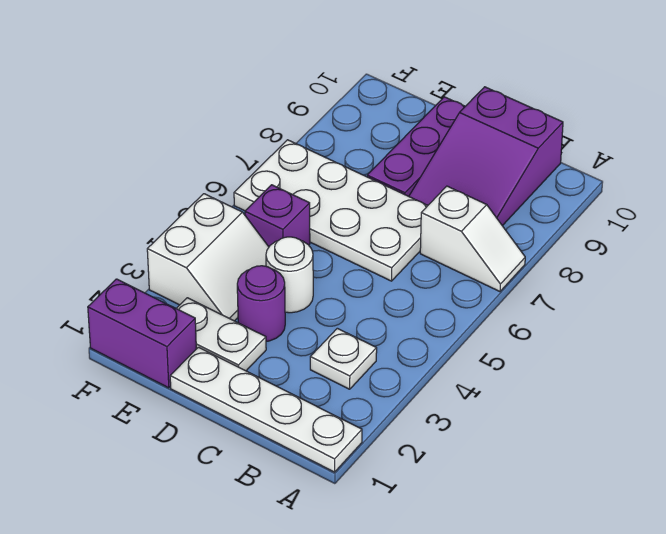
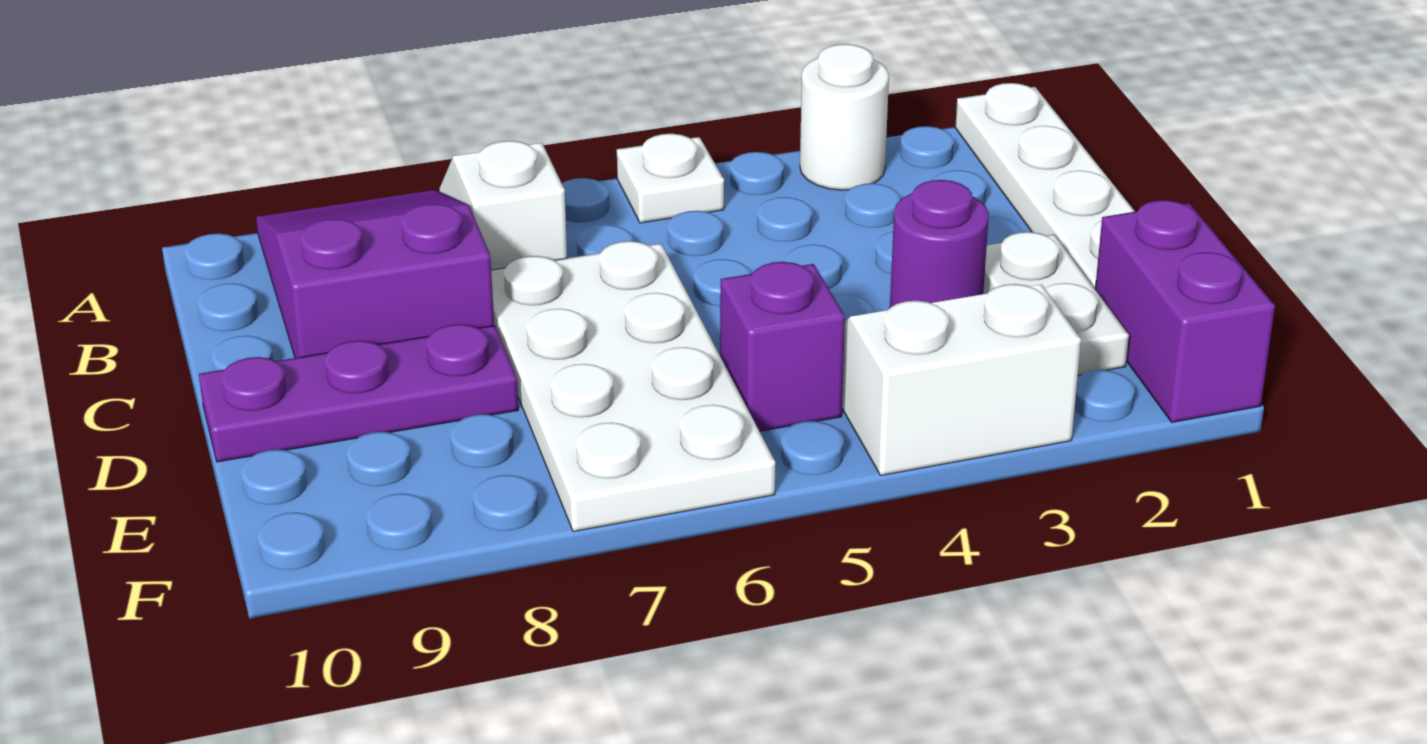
white 1x1 plate [310,328,377,389] -> white 1x1 plate moved to [617,134,724,223]
purple 2x3 slope [409,87,563,226] -> purple 2x3 slope turned to [256,190,494,358]
white 1x1 round brick [266,237,313,313] -> white 1x1 round brick moved to [800,44,889,190]

